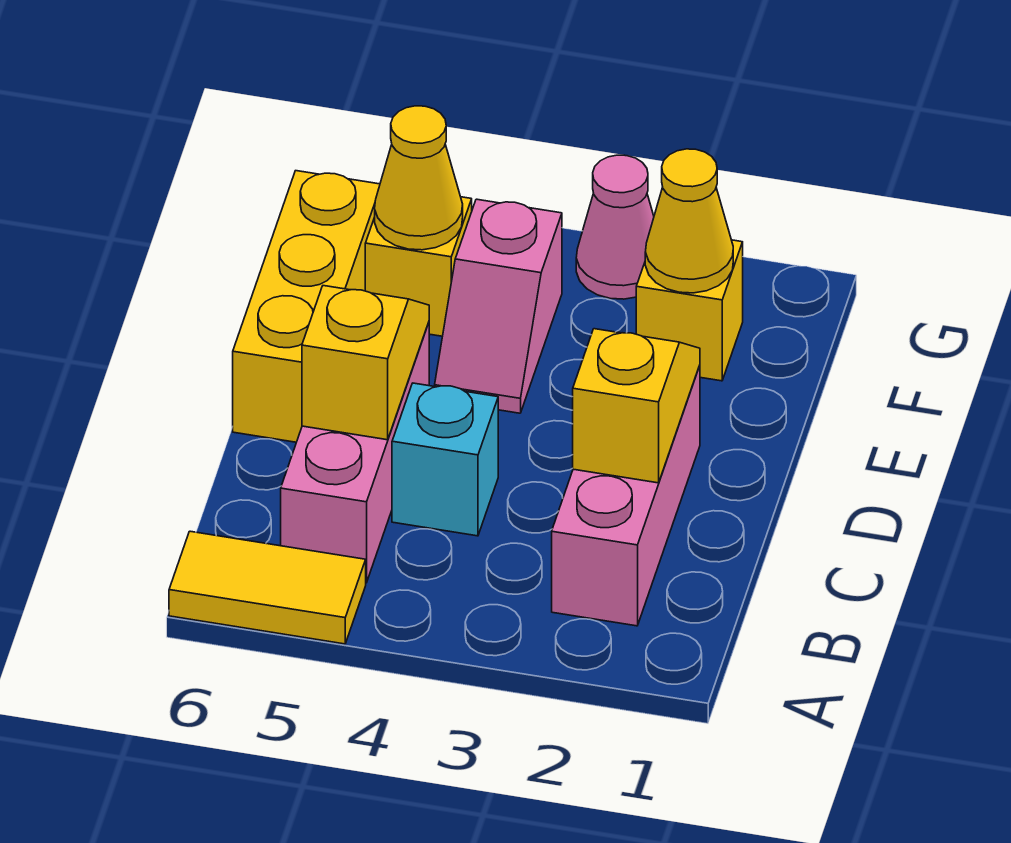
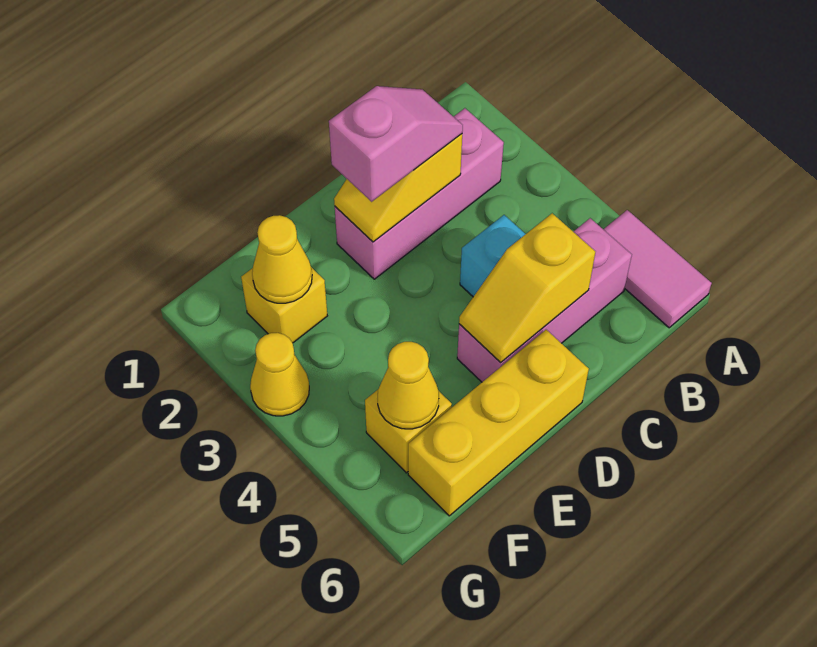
yellow 1x2 tile [169,531,366,644] -> pink 1x2 tile [603,210,712,328]
pink 1x2 slope [435,199,562,413] -> pink 1x2 slope moved to [329,86,463,202]
pink 1x1 cone [576,155,654,299] -> yellow 1x1 cone [250,333,309,416]

